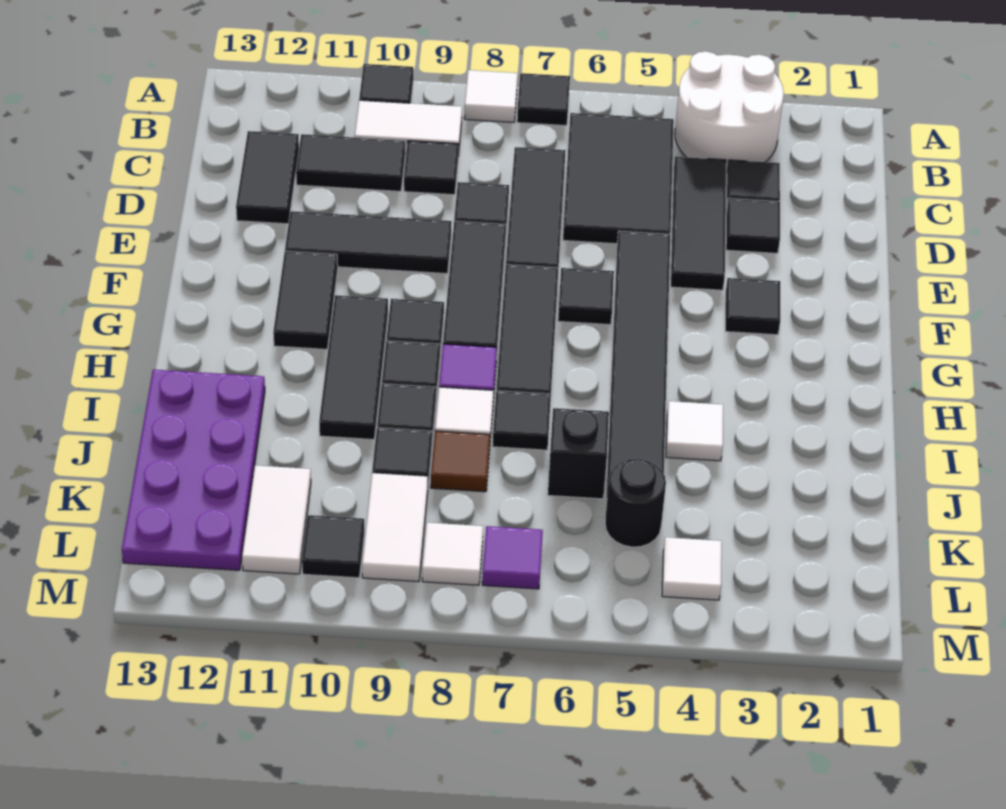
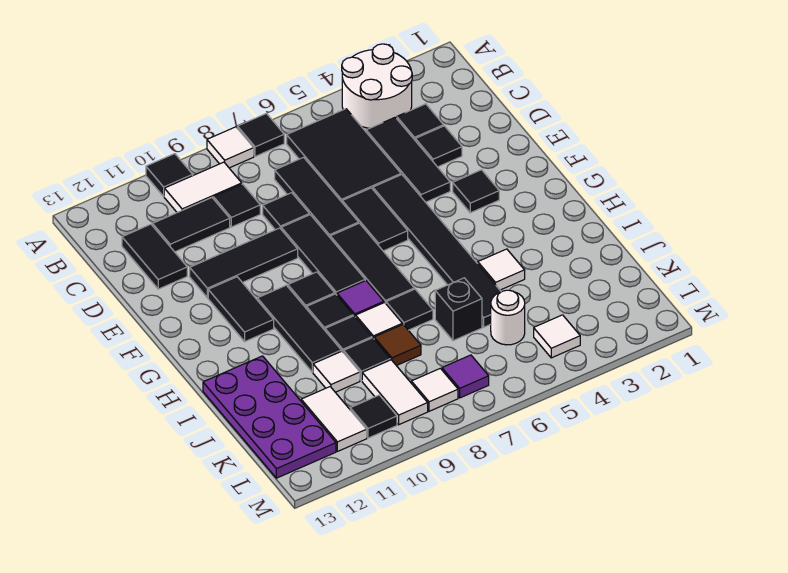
black 1x1 tile [558,268,614,325] -> black 1x2 tile [342,188,408,251]
none -> white 1x1 tile [313,351,360,392]
black 1x1 round brick [605,459,666,547] -> white 1x1 round brick [491,290,525,345]

